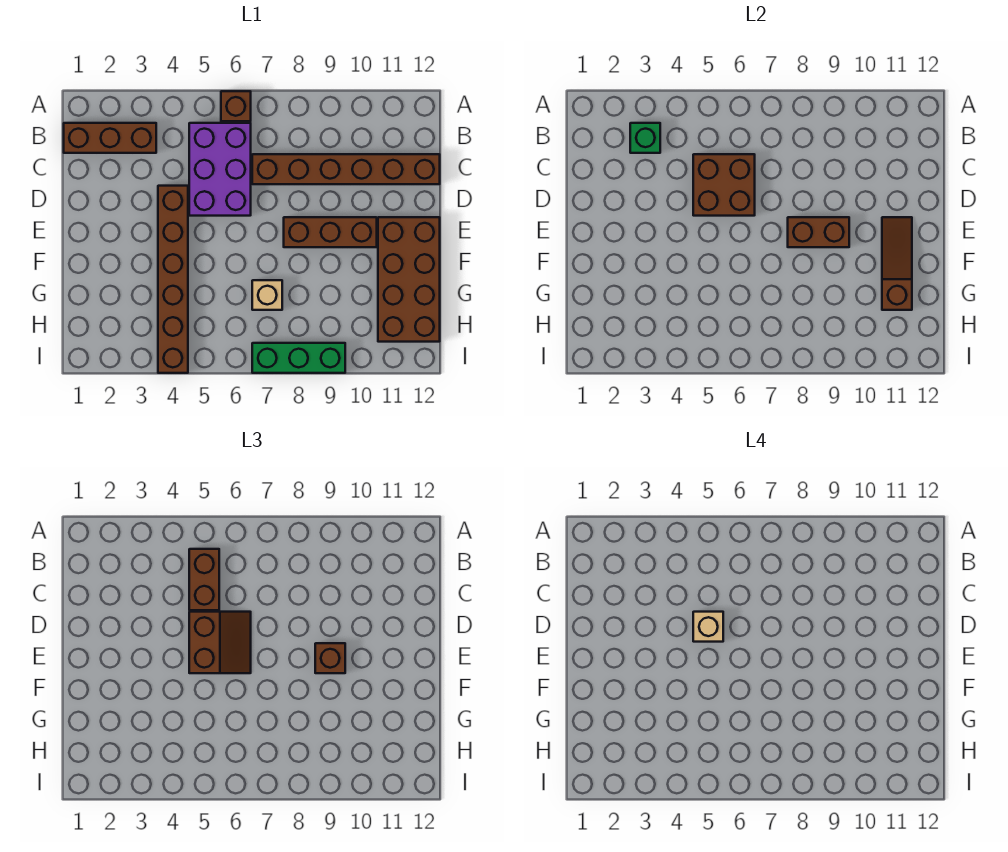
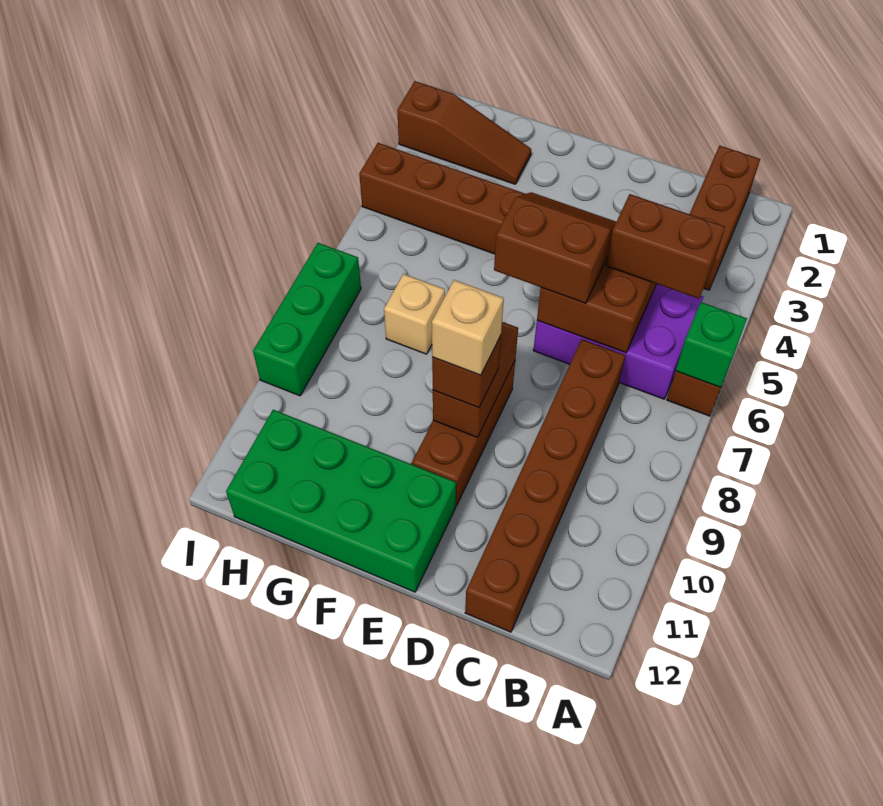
green 1x1 brick [630,123,660,153] -> green 1x1 brick moved to [676,302,747,388]
brown 2x2 slope [189,612,251,673] -> brown 2x2 slope turned to [494,192,616,303]
tan 1x1 brick [693,612,723,642] -> tan 1x1 brick moved to [432,280,504,375]
brown 2x4 brick [378,217,440,342] -> green 2x4 brick [226,410,456,592]
brown 1x3 slope [882,217,912,310] -> brown 1x3 slope moved to [397,81,531,184]

